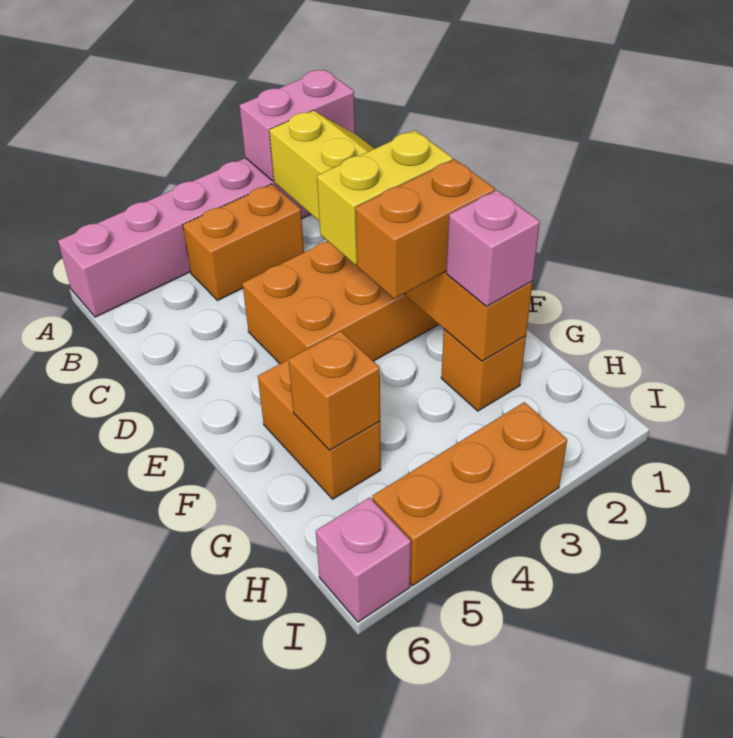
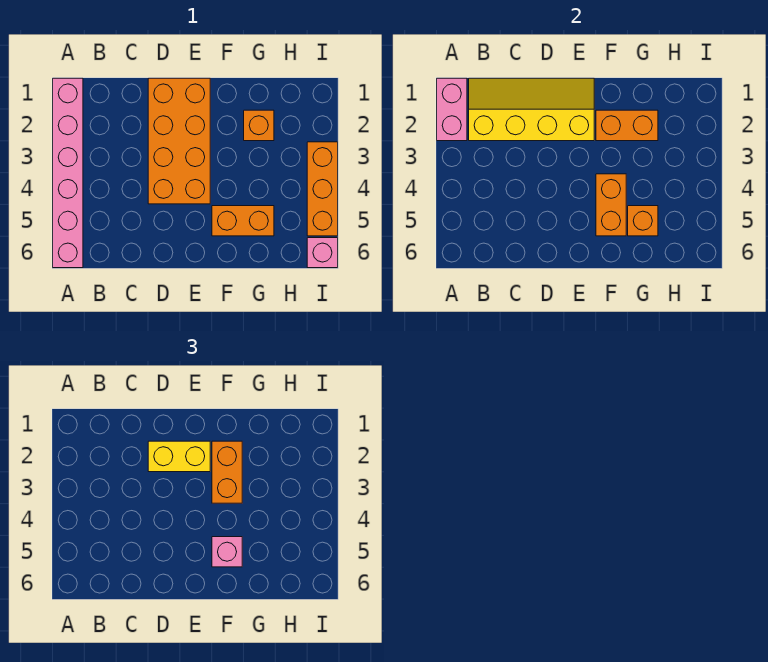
orange 1x2 brick [183,184,304,300] -> orange 1x2 brick moved to [596,174,626,236]
yellow 1x2 brick [317,130,453,265] -> yellow 1x2 brick turned to [148,441,210,472]
pink 1x1 brick [446,190,540,307] -> pink 1x1 brick moved to [212,537,242,567]

